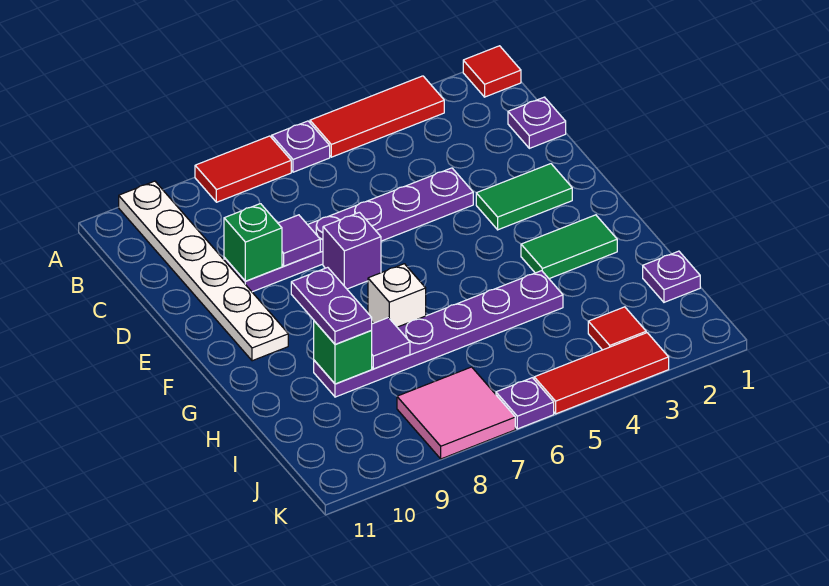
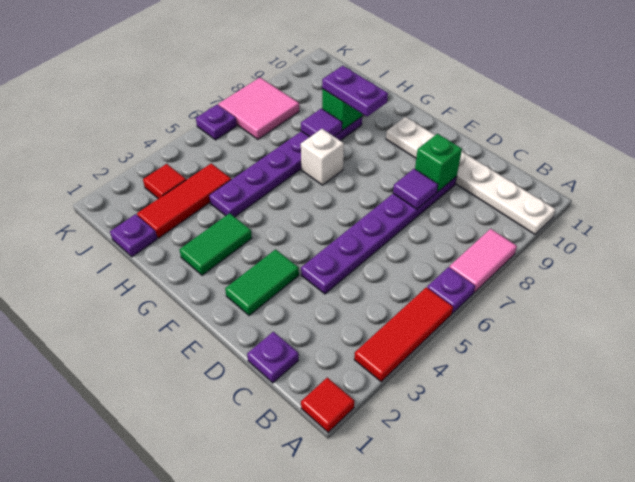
red 1x2 tile [195,136,291,202] -> pink 1x2 tile [450,229,517,292]
purple 1x1 brick [323,212,381,289] -> none
red 1x3 tile [534,333,669,414] -> red 1x3 tile moved to [137,164,231,238]

